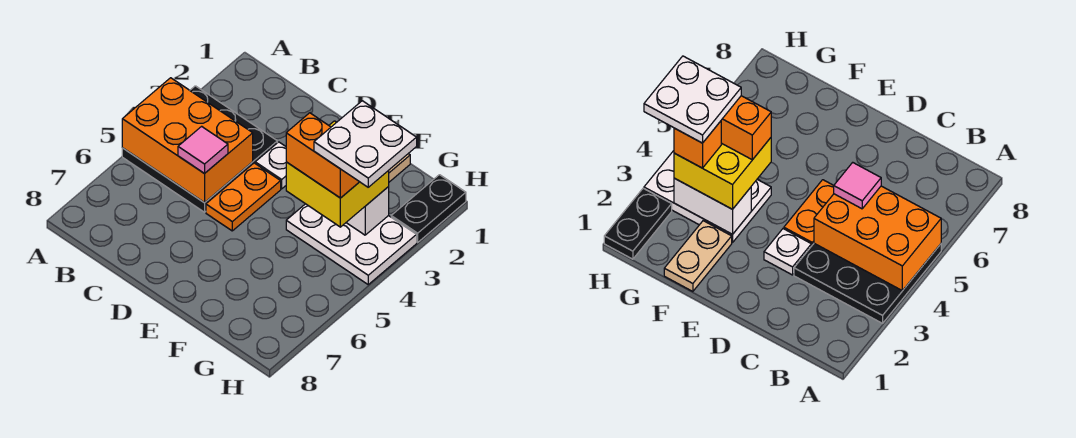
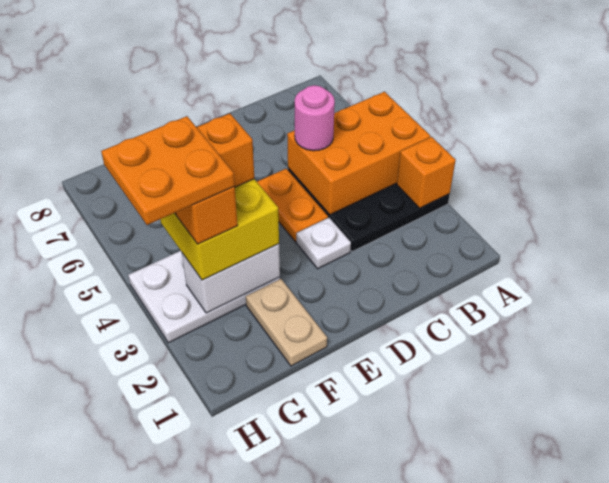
none -> orange 1x1 brick [397,137,456,208]
pink 1x1 tile [178,126,228,174] -> pink 1x1 round brick [295,85,335,151]
white 2x2 plate [314,101,417,187] -> orange 2x2 plate [101,116,235,225]
black 1x2 plate [391,175,466,242] -> none

